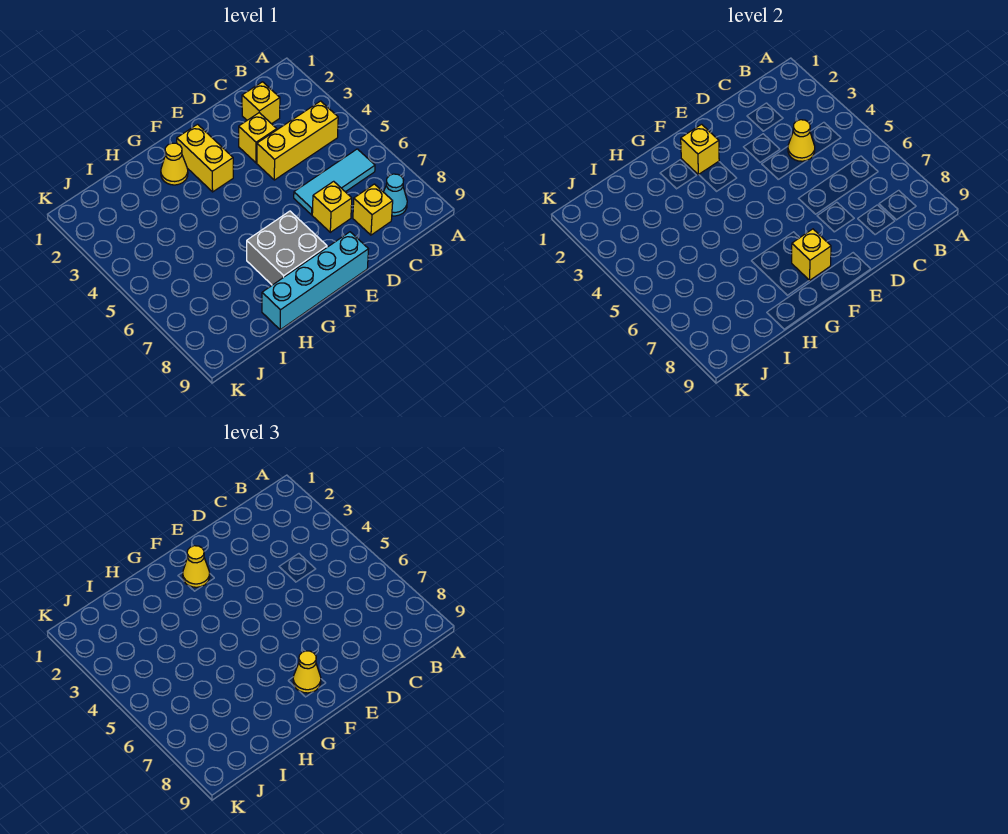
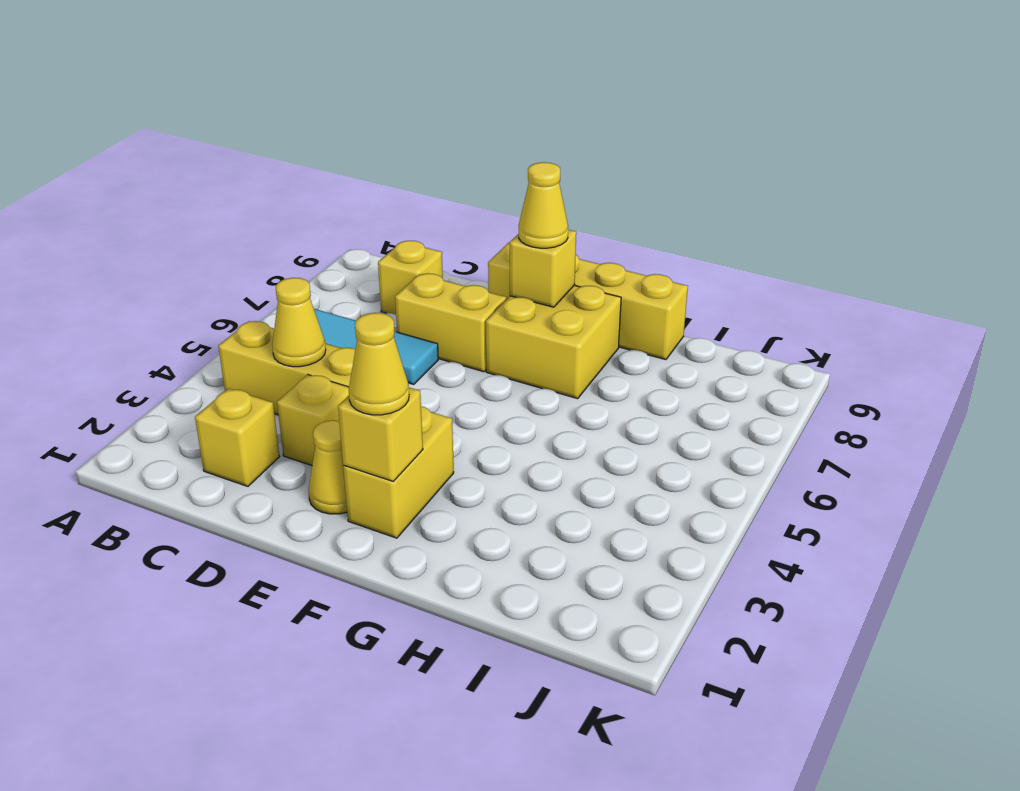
cyan 1x1 cone [384,174,407,216] -> none
yellow 1x1 brick [312,181,352,232] -> yellow 1x2 brick [395,273,506,372]
cyan 1x4 brick [262,232,368,330] -> yellow 1x4 brick [488,242,688,360]
grey 2x2 brick [247,211,327,285] -> yellow 2x2 brick [486,285,621,399]
yellow 1x1 cone [161,143,188,185] -> yellow 1x1 cone moved to [308,420,347,514]

